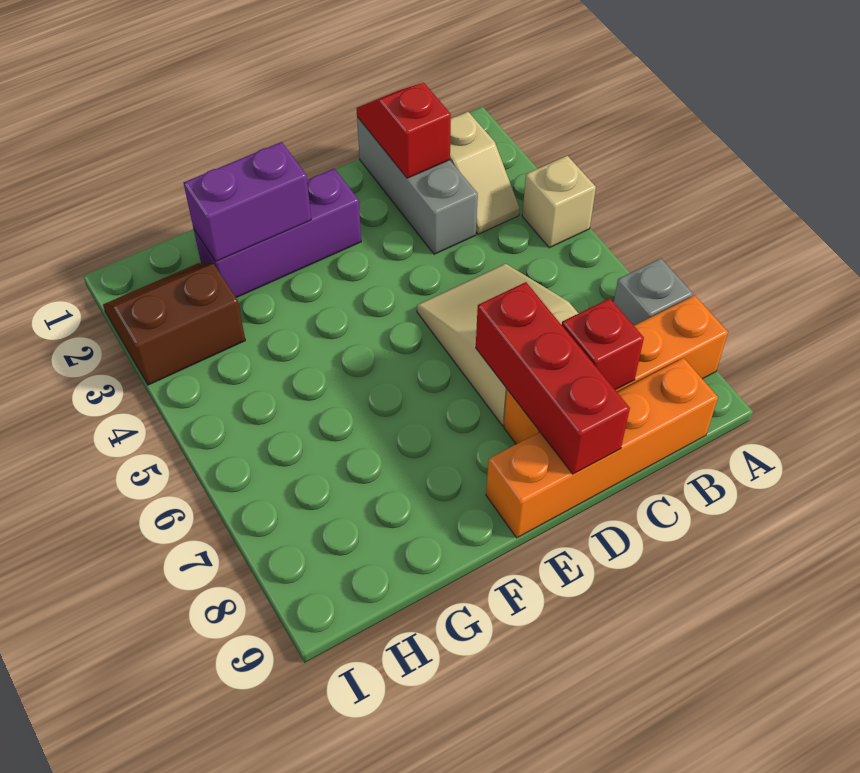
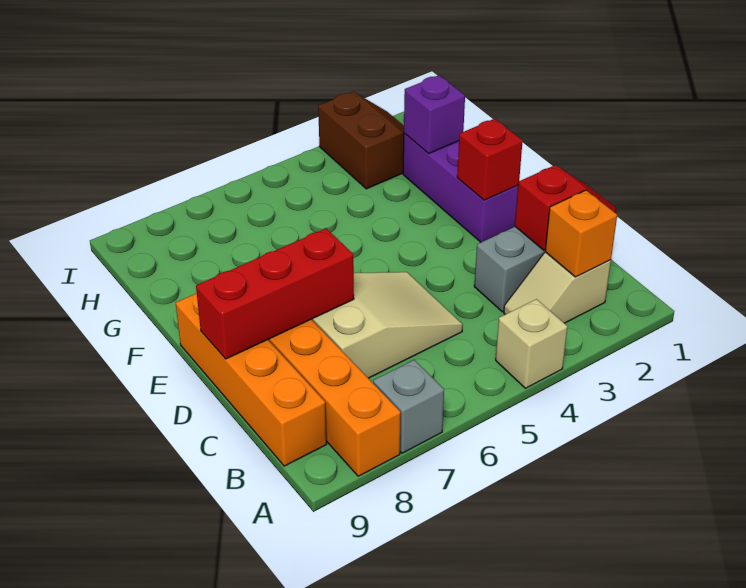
none -> orange 1x1 brick [545,190,617,277]
red 1x1 brick [562,298,644,390] -> red 1x1 brick moved to [457,119,523,200]
purple 1x2 brick [184,142,311,261] -> purple 1x1 brick [404,75,465,153]

